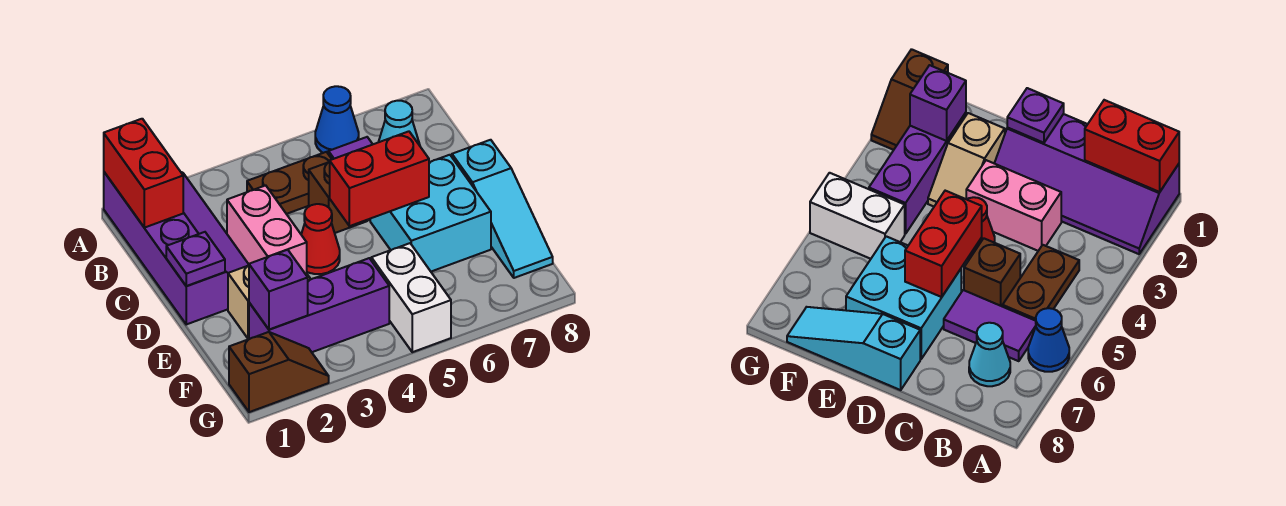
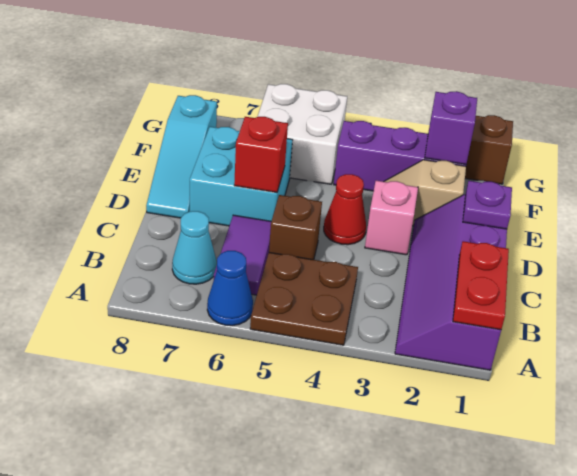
red 1x2 brick [104,119,183,228] -> red 1x2 plate [453,241,509,330]
brown 1x2 plate [247,152,332,214] -> brown 2x2 plate [250,252,358,345]
pink 1x2 brick [227,185,307,274] -> pink 1x1 brick [365,181,418,255]
red 1x2 brick [330,131,429,226] -> red 1x1 brick [234,117,288,193]
cyan 1x3 slope [452,140,553,278] -> cyan 1x3 slope turned to [146,95,217,218]
white 1x2 brick [371,243,451,352] -> white 2x2 brick [257,84,347,184]

